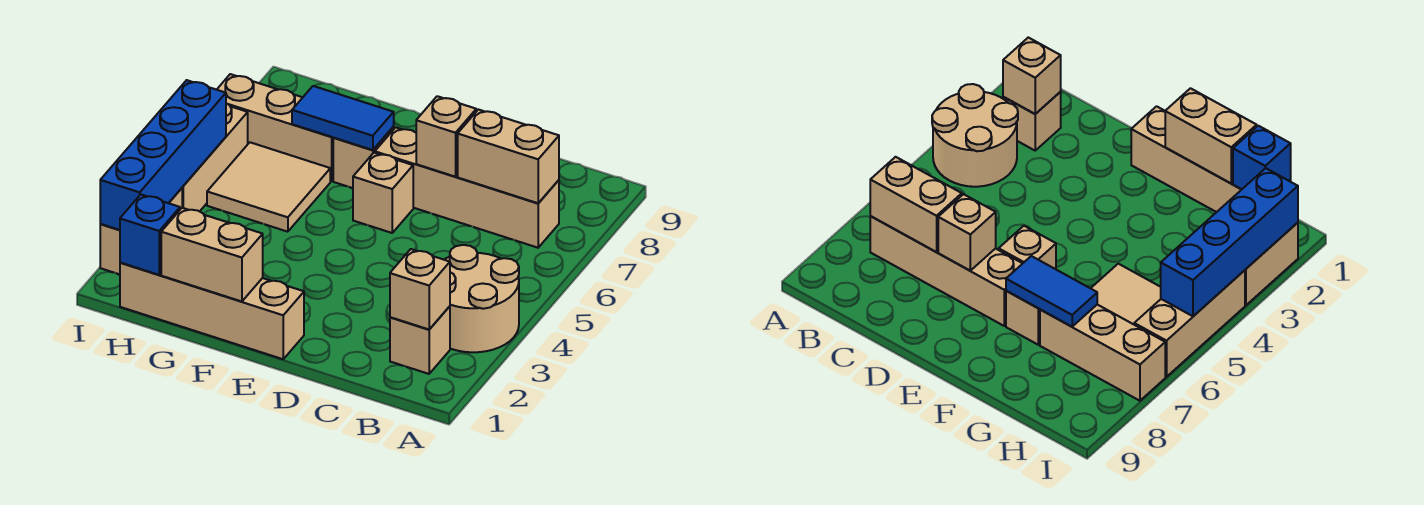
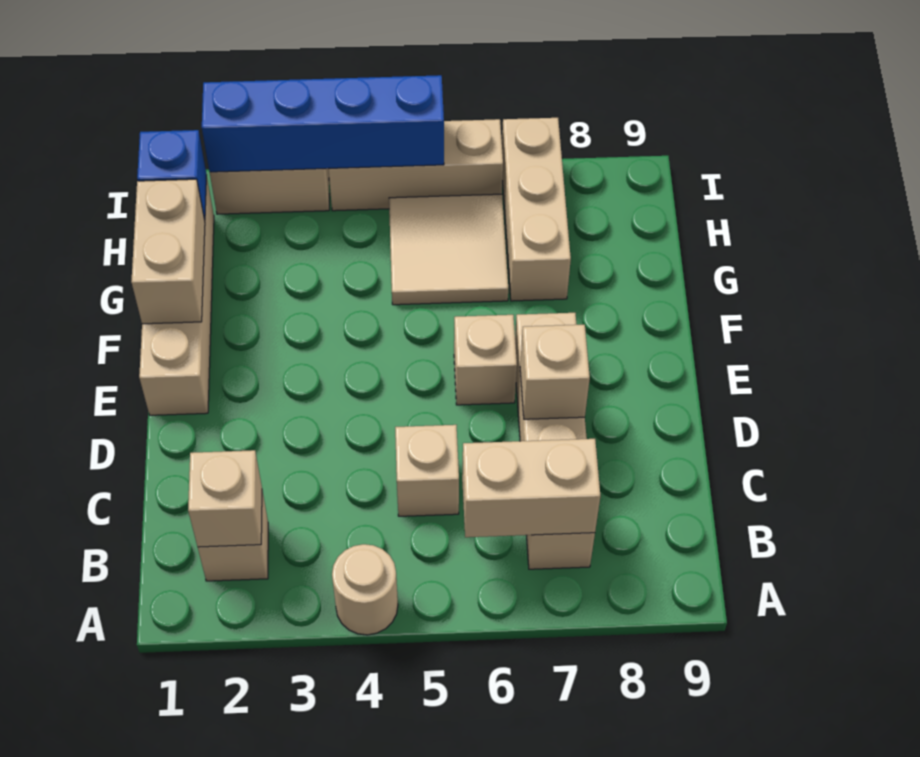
tan 2x2 round brick [444,245,519,352] -> tan 1x1 round brick [332,544,398,635]
tan 1x2 brick [458,110,559,203] -> tan 1x2 brick turned to [462,439,600,537]
tan 1x1 brick [333,127,394,188] -> tan 1x1 brick moved to [395,425,459,516]
blue 1x2 tile [292,86,394,150] -> none

